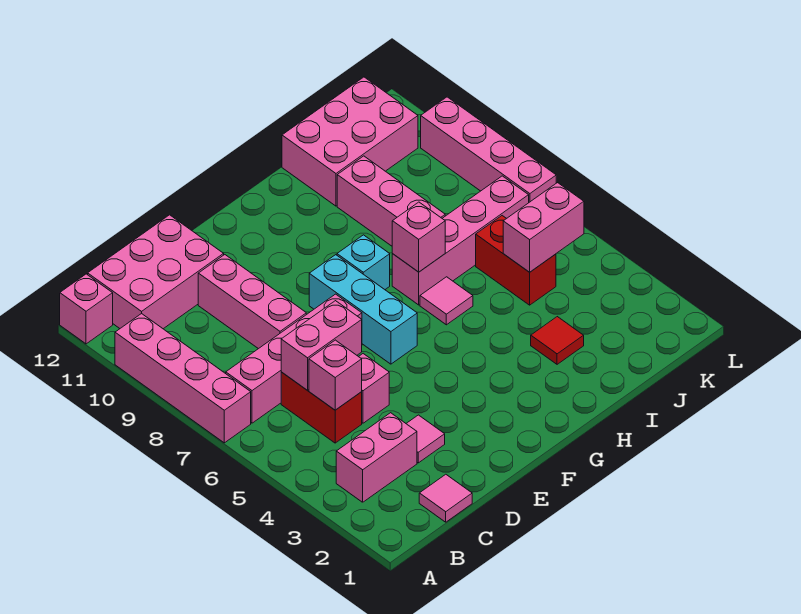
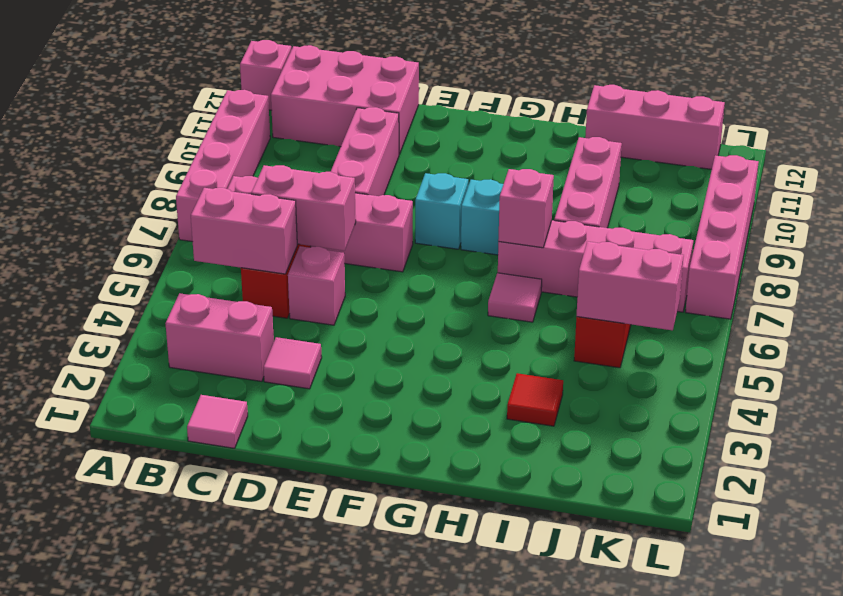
pink 1x1 brick [309,340,362,410] -> pink 1x2 brick [191,188,297,274]
cyan 1x3 brick [309,255,417,364] -> cyan 1x1 brick [415,173,468,249]
pink 2x3 brick [282,77,418,206] -> pink 1x3 brick [585,85,725,169]

